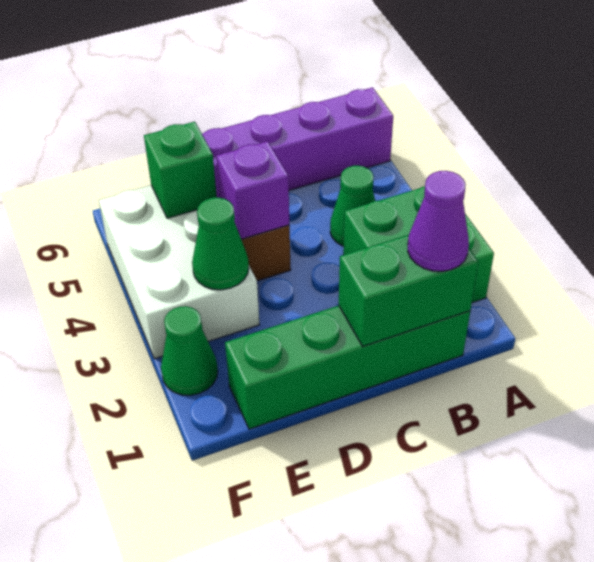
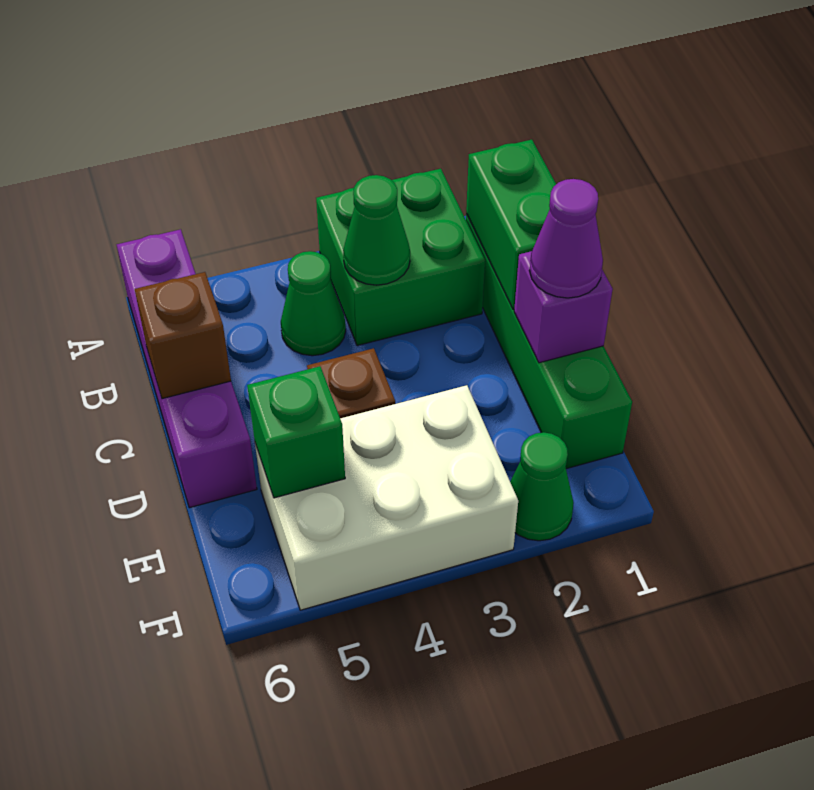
purple 1x1 cone [408,171,469,271] -> purple 1x1 cone moved to [529,179,603,298]
none -> brown 1x1 brick [135,272,231,399]
purple 1x1 brick [216,141,289,239] -> purple 1x1 brick moved to [514,251,613,363]
green 1x1 cone [192,198,249,290] -> green 1x1 cone moved to [343,175,410,285]

